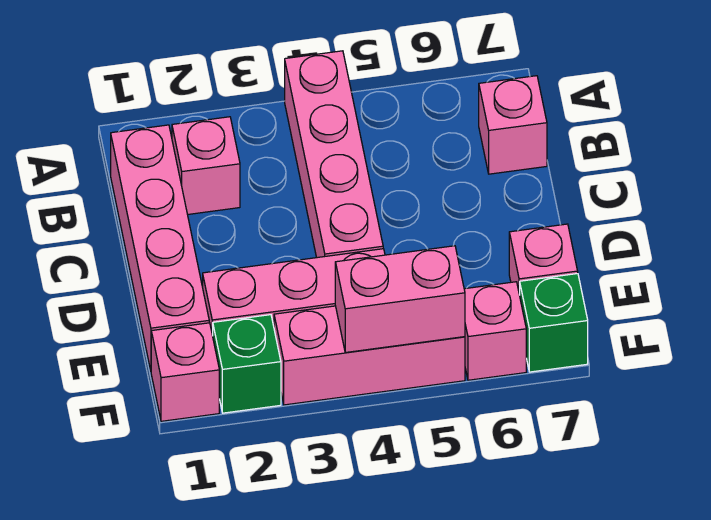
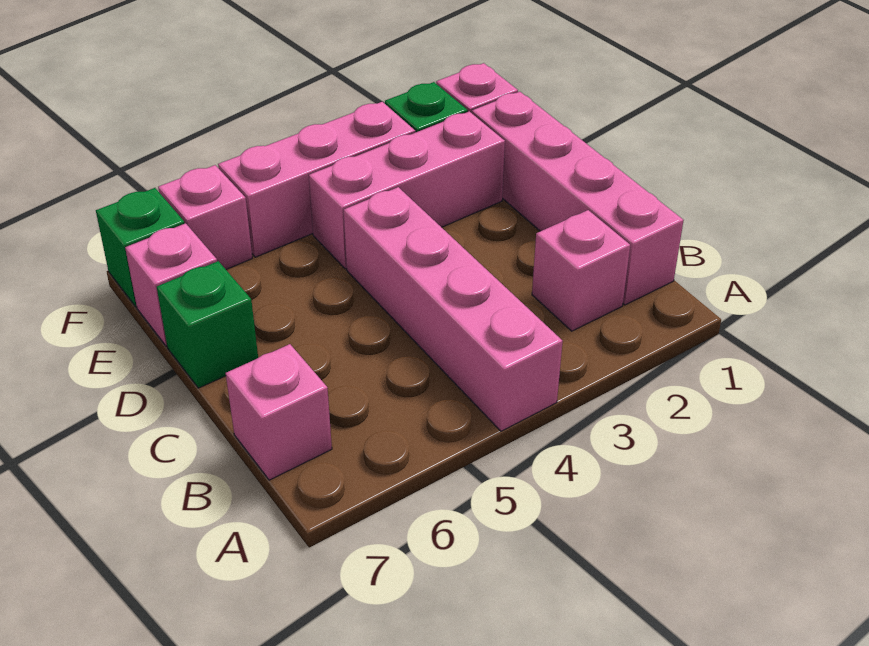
none -> green 1x1 brick [157,261,258,388]
pink 1x2 brick [335,246,465,353] -> none

